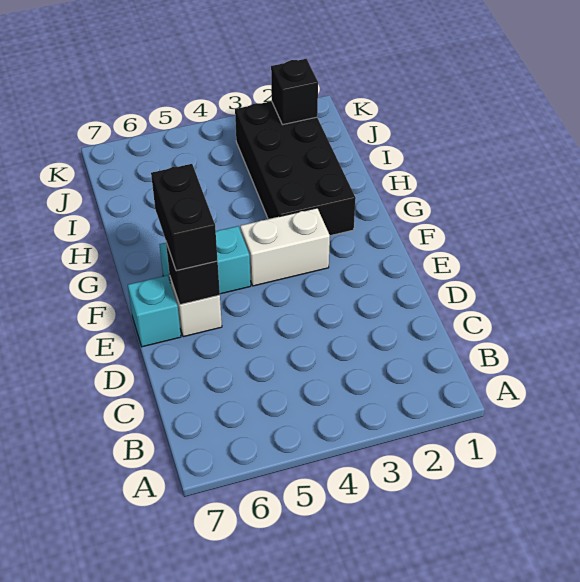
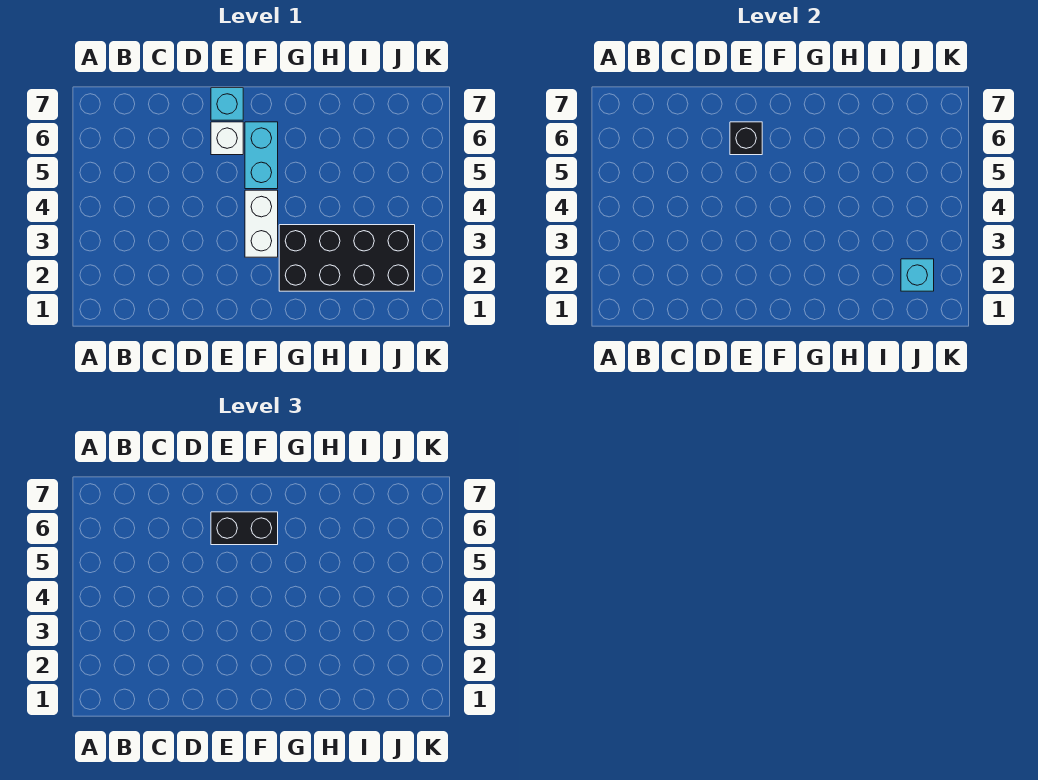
black 1x1 brick [271,59,318,125] -> cyan 1x1 brick [901,259,934,291]

